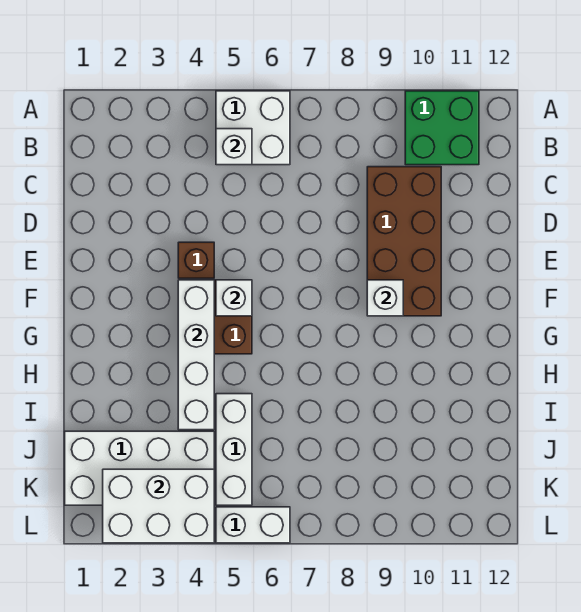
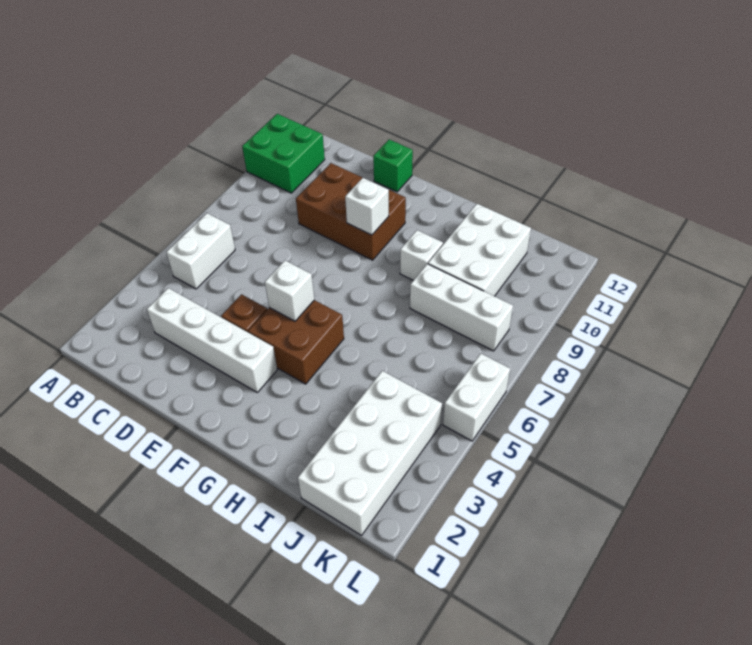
white 2x2 brick [216,91,290,165] -> white 1x2 brick [166,213,235,289]
white 1x1 brick [216,129,252,165] -> white 1x1 brick moved to [400,230,443,280]
brown 2x4 brick [367,167,441,316] -> brown 2x3 brick [296,163,406,260]
none -> green 1x1 brick [373,140,413,192]
white 1x4 brick [178,280,214,430] -> white 1x4 brick moved to [147,288,277,392]
white 1x3 brick [216,394,252,505] -> white 1x3 brick moved to [410,264,513,351]
white 2x3 brick [103,469,214,543] -> white 2x3 brick moved to [428,204,531,296]

